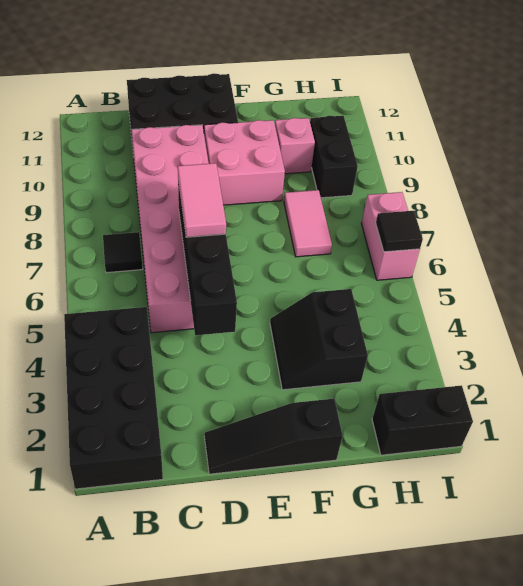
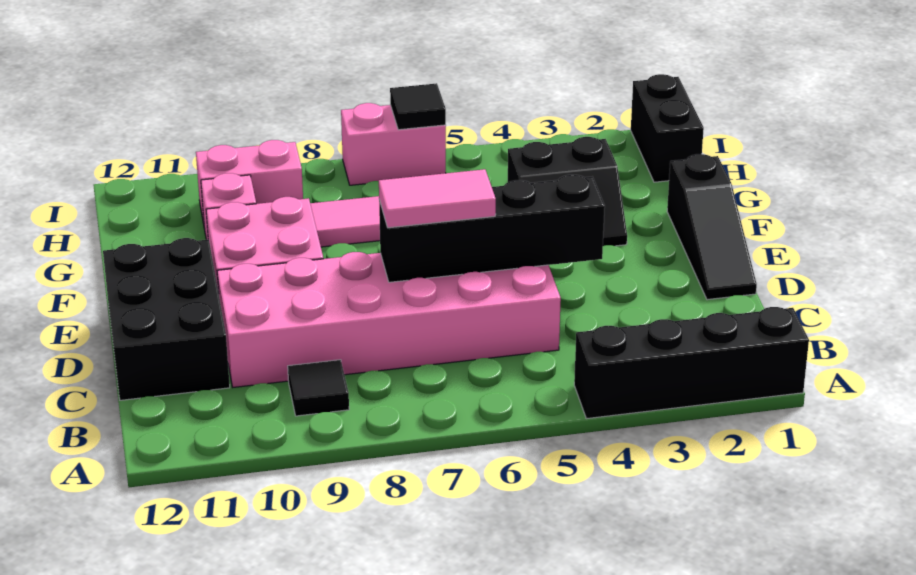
black 2x4 brick [64,307,163,489] -> black 1x4 brick [574,307,809,419]
black 1x1 tile [103,232,143,273] -> black 1x1 tile moved to [288,360,349,416]
black 1x2 brick [310,116,358,198] -> pink 1x2 brick [196,140,303,224]

